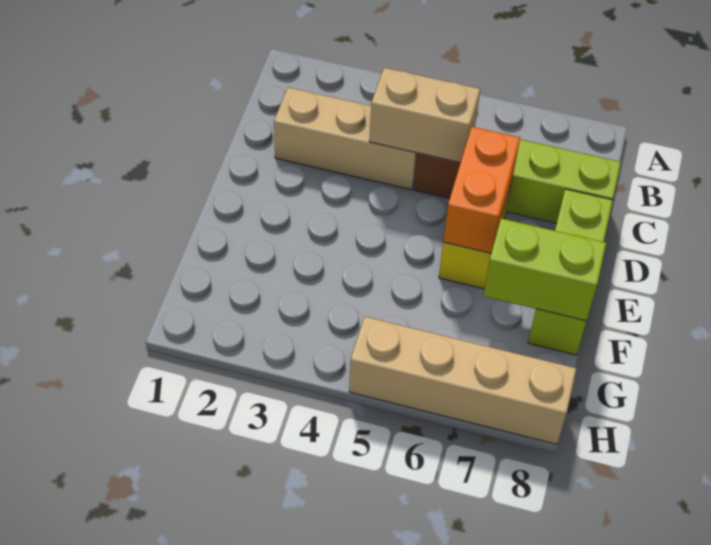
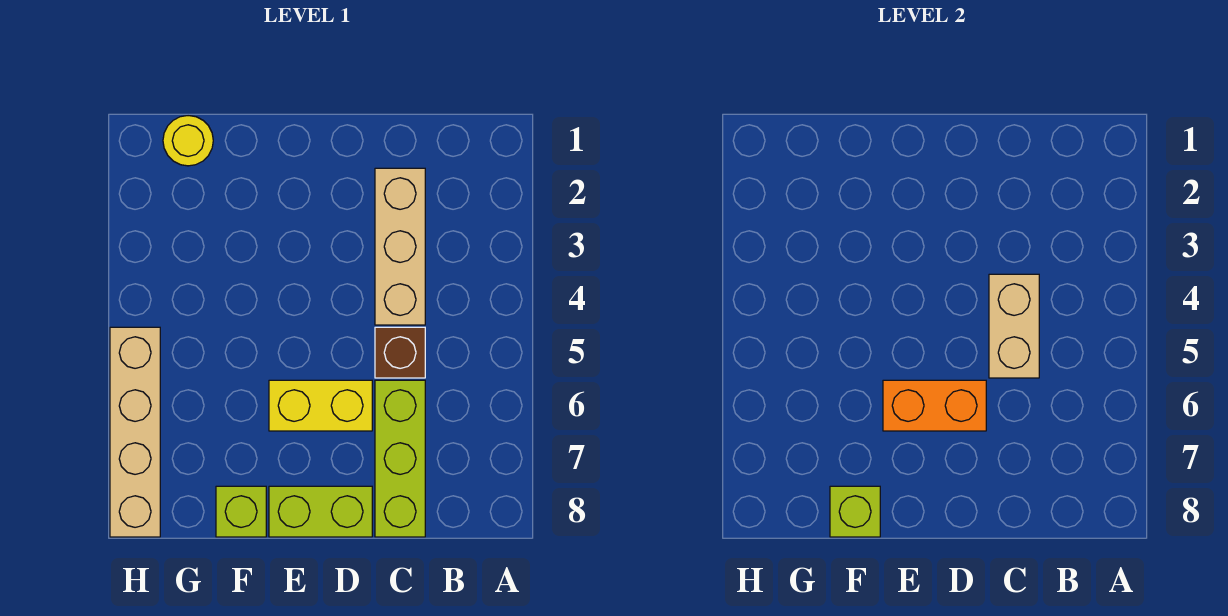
lime 1x2 brick [483,218,606,321] -> lime 1x1 brick [830,486,880,537]
none -> yellow 1x1 round brick [163,116,213,166]

